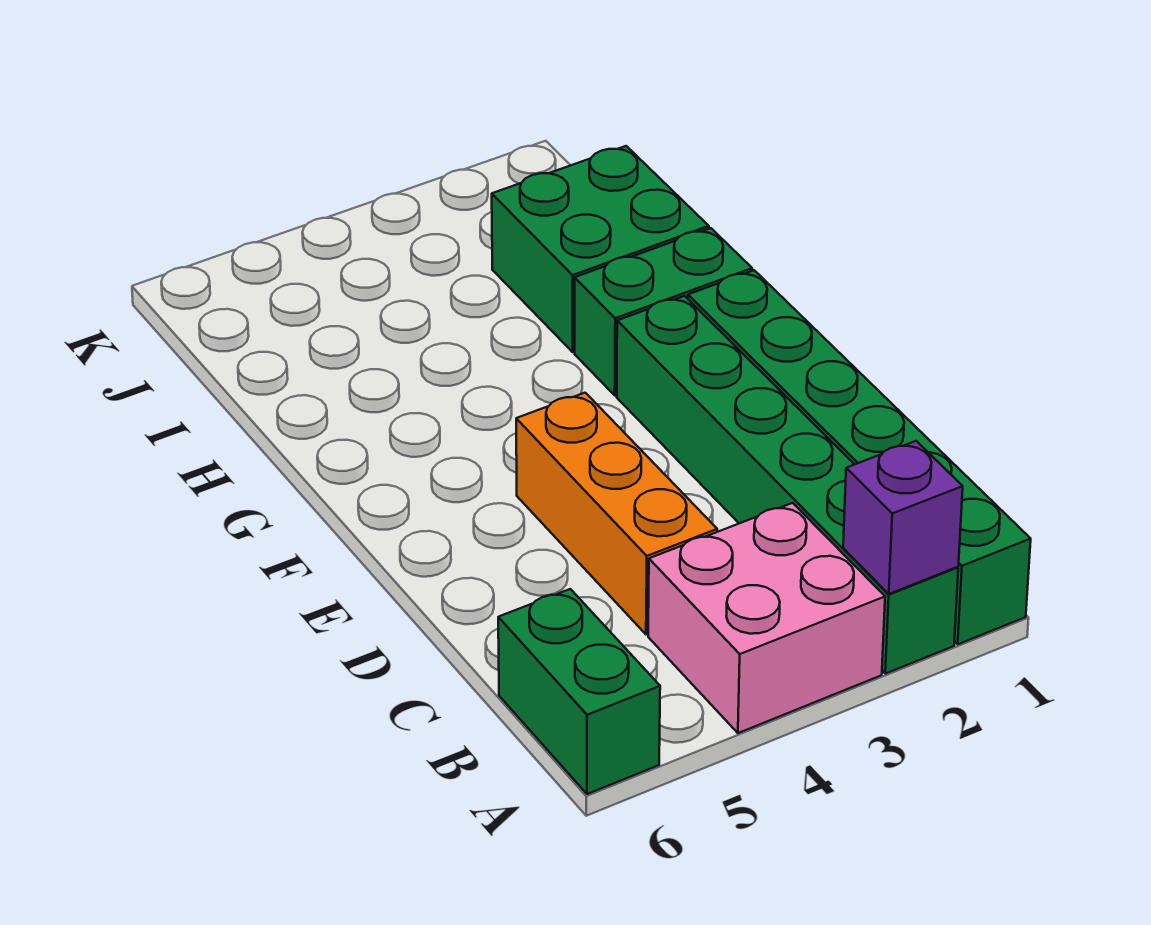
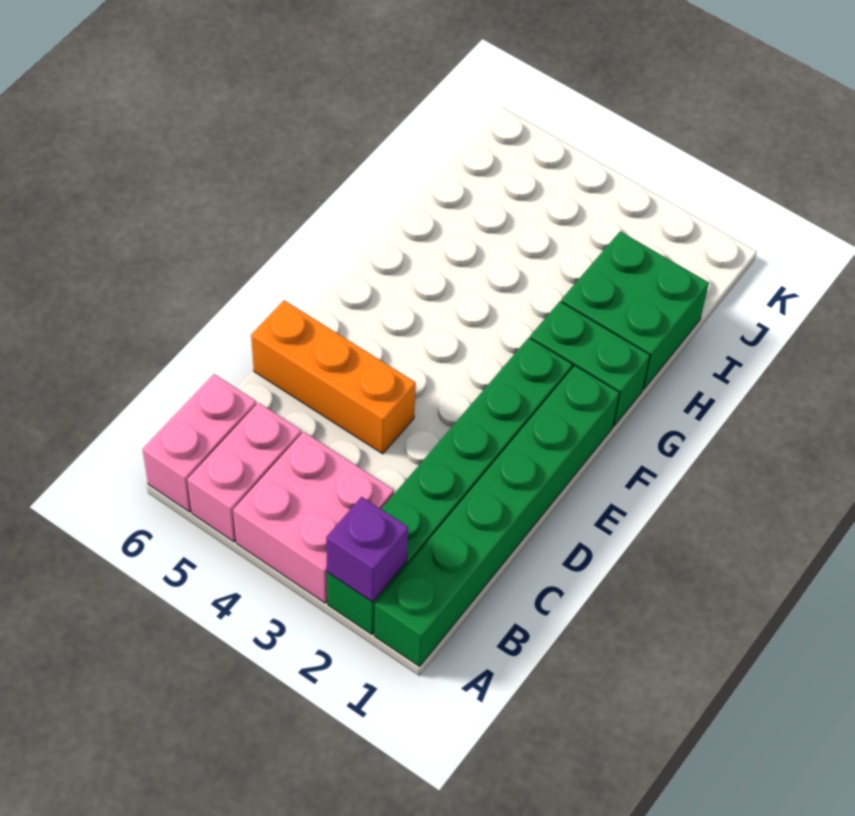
none -> pink 1x2 brick [187,403,302,542]
green 1x2 brick [498,589,660,794] -> pink 1x2 brick [142,374,257,512]
orange 1x3 brick [516,393,717,635] -> orange 1x3 brick turned to [251,300,416,454]

